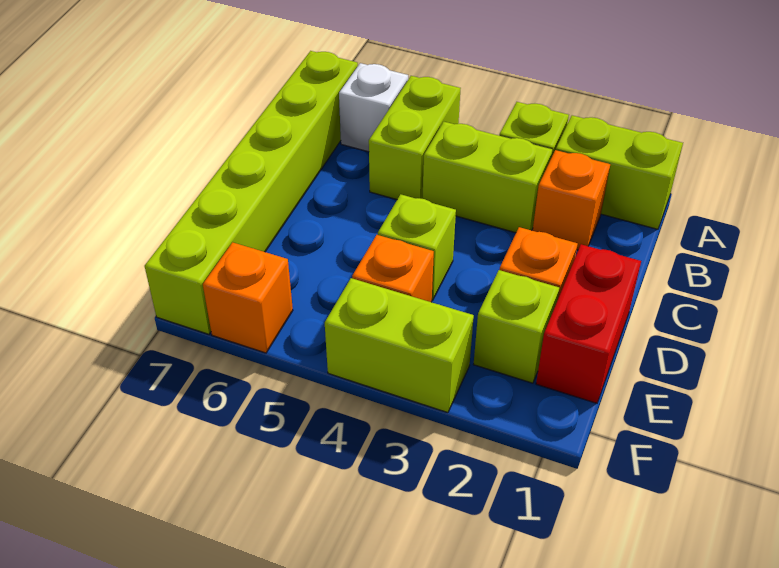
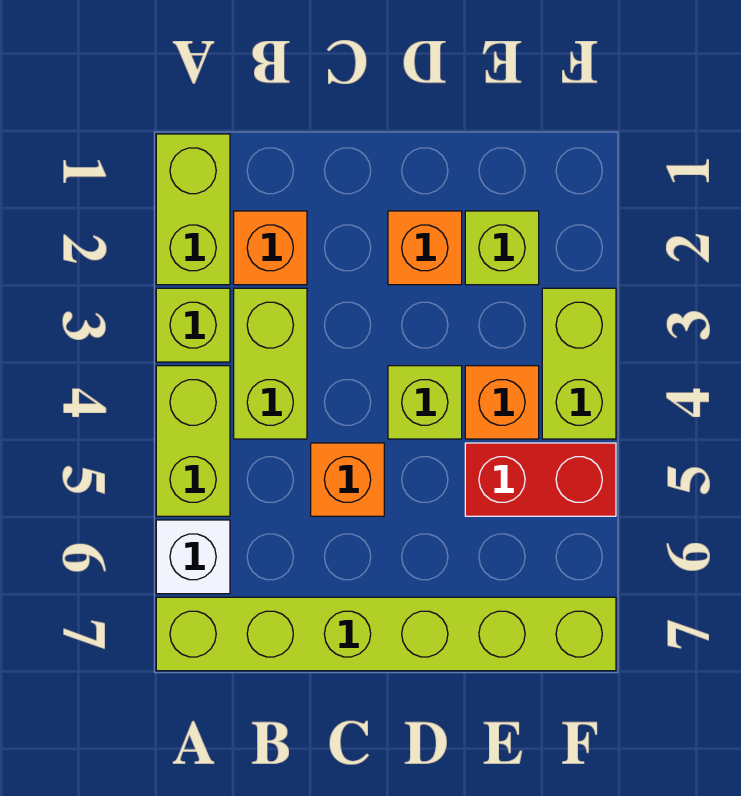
lime 1x2 brick [369,76,461,200] -> lime 1x2 brick turned to [156,366,230,516]
red 1x2 brick [536,244,641,403] -> red 1x2 brick moved to [465,443,616,516]
orange 1x1 brick [203,242,293,353] -> orange 1x1 brick moved to [311,443,384,516]

